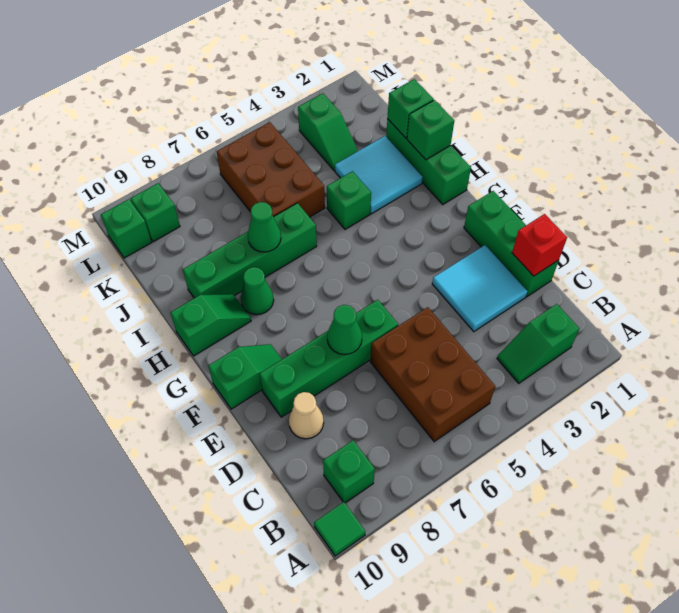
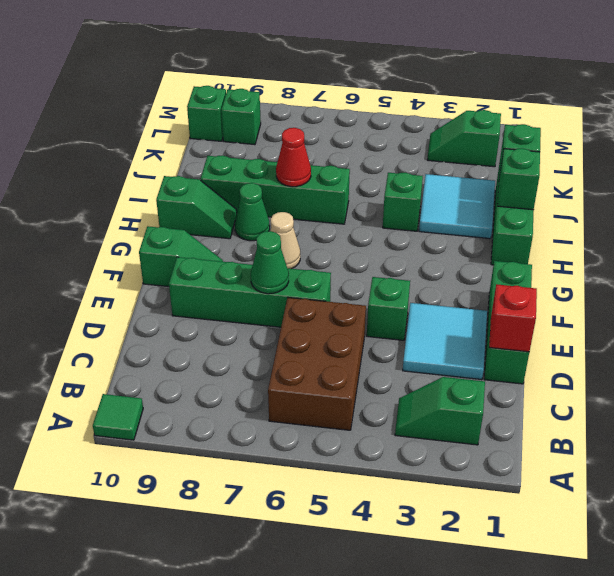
green 1x1 brick [323,440,375,503] -> green 1x1 brick moved to [367,277,410,340]
tan 1x1 cone [289,392,324,439] -> tan 1x1 cone moved to [270,212,300,269]
green 1x1 cone [248,202,281,252] -> red 1x1 cone [276,128,311,187]
brown 2x3 brick [217,122,325,217] -> none
green 1x2 slope [298,93,358,171] -> green 1x2 slope turned to [427,110,501,167]

